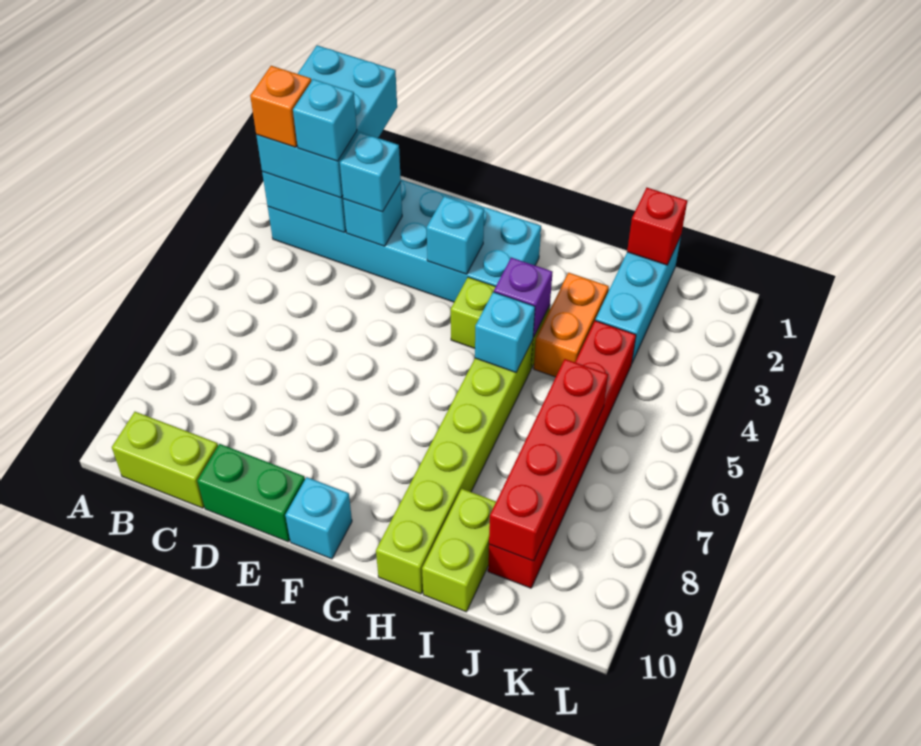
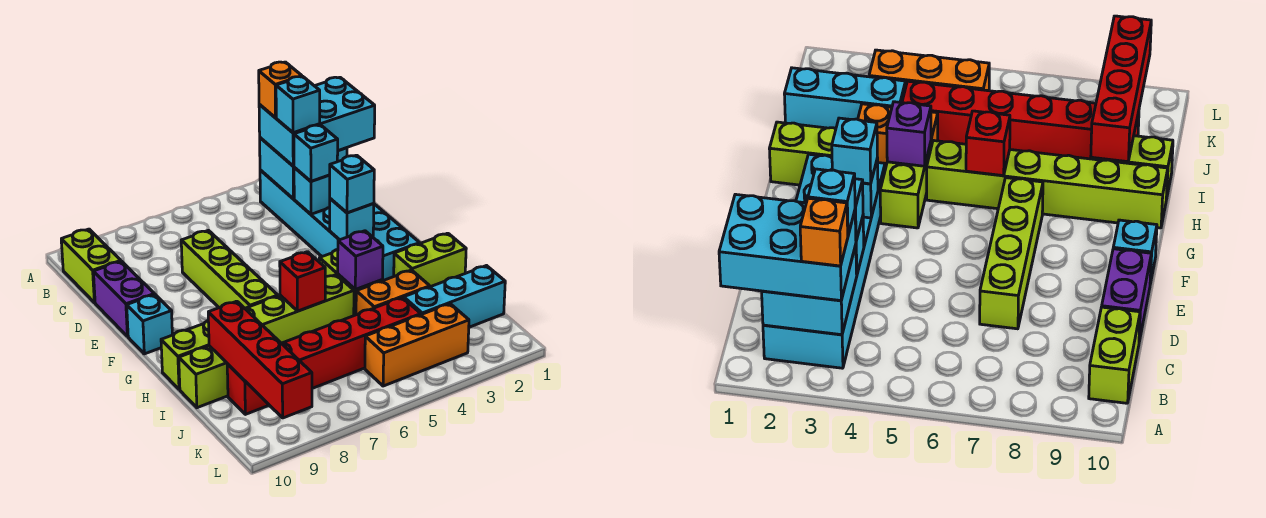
none -> lime 1x4 brick [181,230,278,308]
green 1x2 brick [197,444,305,542] -> purple 1x2 brick [93,261,154,337]
none -> lime 1x2 brick [394,233,466,287]
cyan 1x1 brick [475,292,535,372] -> cyan 1x1 brick moved to [330,155,374,213]
red 1x1 brick [627,188,687,265] -> red 1x1 brick moved to [280,252,325,311]
red 1x4 brick [489,359,608,561] -> red 1x4 brick turned to [208,301,312,418]
none -> orange 1x3 brick [365,304,469,386]

